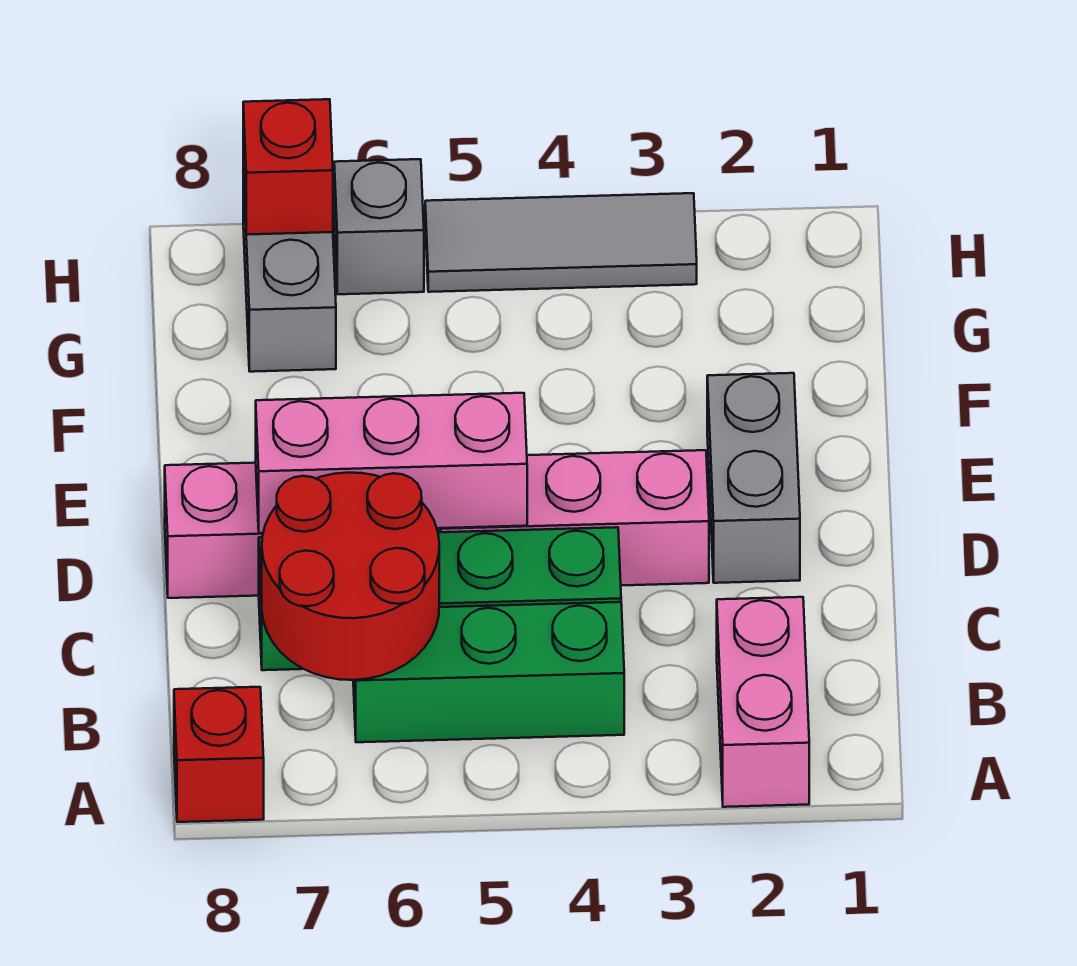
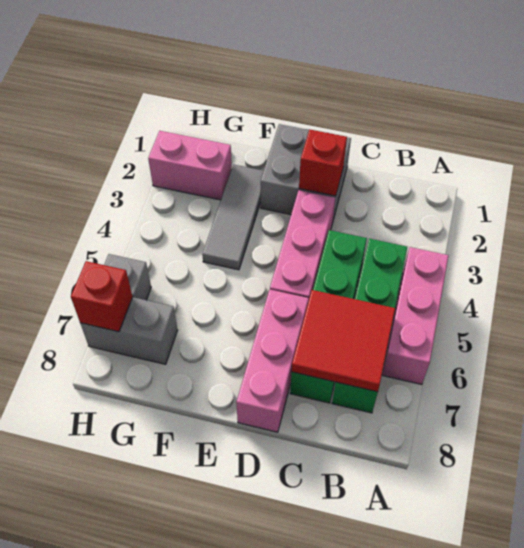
pink 1x2 brick [717,597,809,807] -> pink 1x2 brick moved to [148,131,232,200]
red 1x1 brick [174,687,264,822] -> red 1x1 brick moved to [299,130,347,196]
green 1x3 brick [353,602,624,742] -> green 1x4 brick [332,239,407,413]
red 2x2 round brick [262,473,439,680] -> red 2x2 tile [292,290,395,392]
grey 1x2 brick [707,373,800,583] -> grey 2x2 brick [261,124,351,223]
pink 1x3 brick [256,393,527,533] -> pink 1x3 brick moved to [382,247,449,385]
grey 1x3 tile [425,193,697,292] -> grey 1x3 tile moved to [202,165,264,270]

